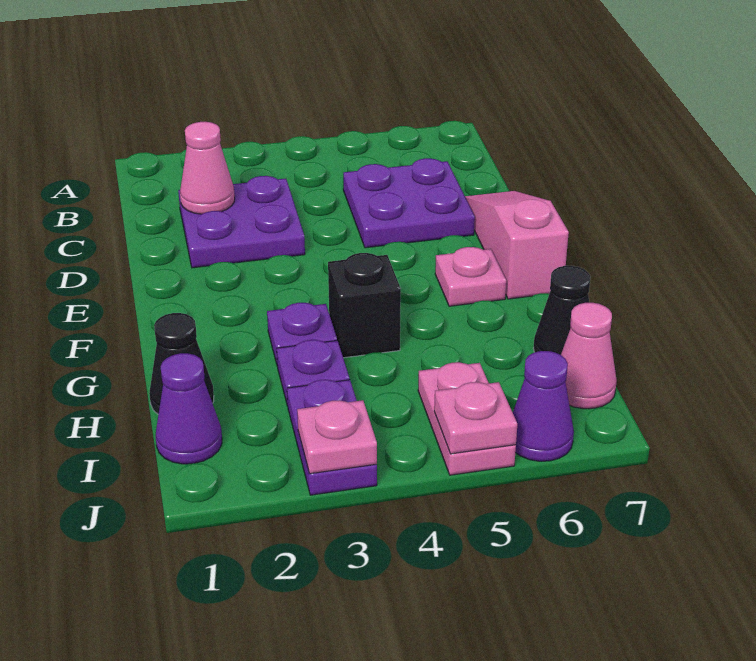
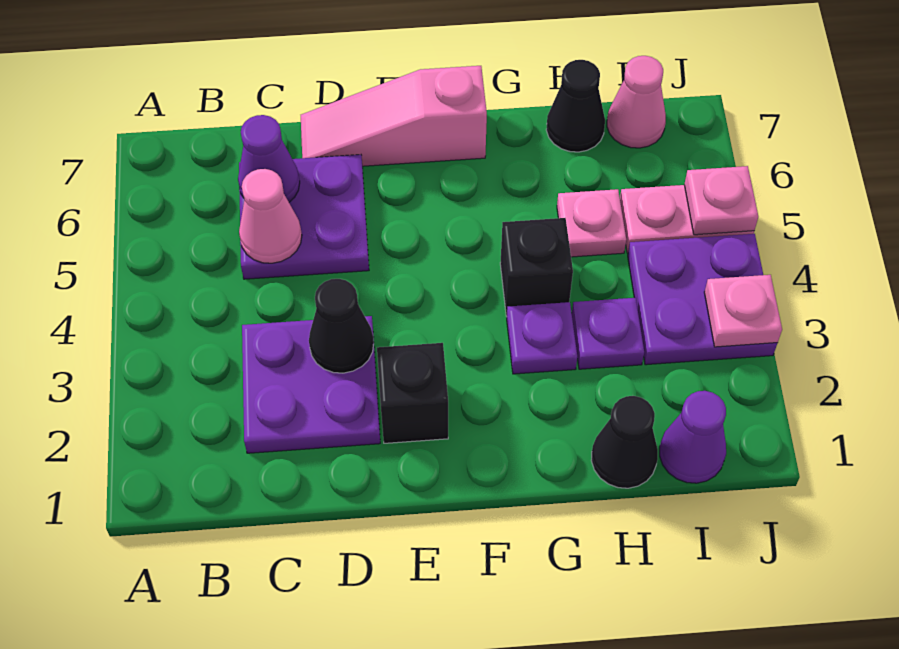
pink 1x1 cone [180,122,235,214] -> pink 1x1 cone moved to [239,169,302,263]
none -> black 1x1 cone [309,279,374,373]
none -> black 1x1 brick [377,343,448,443]
pink 1x1 plate [435,247,506,306] -> pink 1x1 plate moved to [557,189,626,257]
purple 1x2 plate [287,380,377,495] -> purple 2x2 plate [628,234,777,365]
purple 1x1 cone [513,351,574,461] -> purple 1x1 cone moved to [238,115,300,202]

